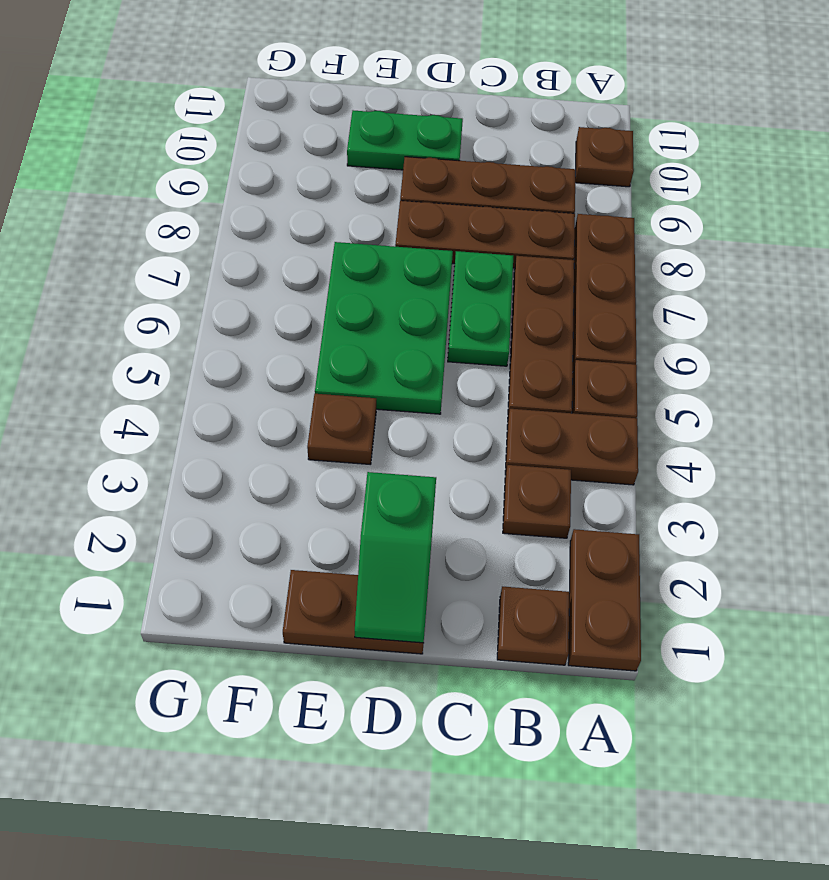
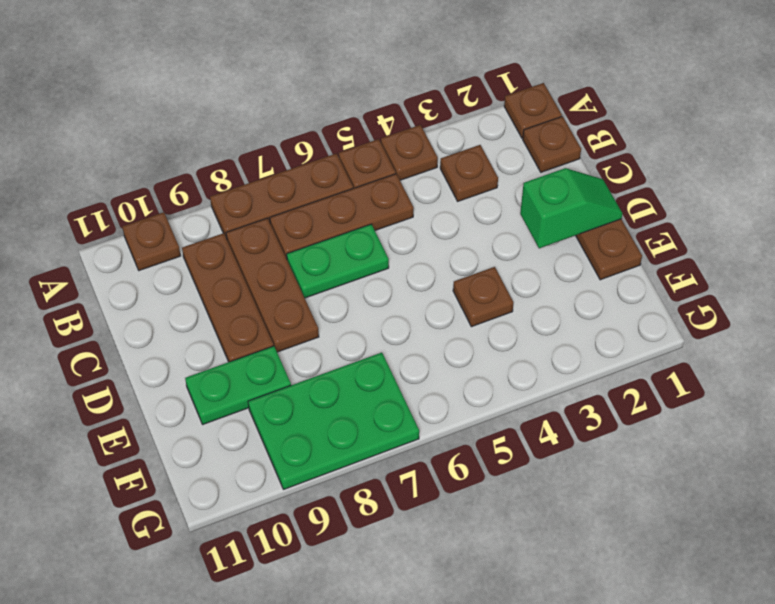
brown 1x2 plate [568,529,641,671] -> brown 1x1 plate [504,83,562,138]
brown 1x2 plate [505,409,638,485] -> brown 1x1 plate [381,125,438,180]
green 2x3 plate [315,242,453,414] -> green 2x3 plate moved to [248,353,419,489]
green 1x2 plate [347,110,463,170] -> green 1x2 plate turned to [185,346,291,424]

